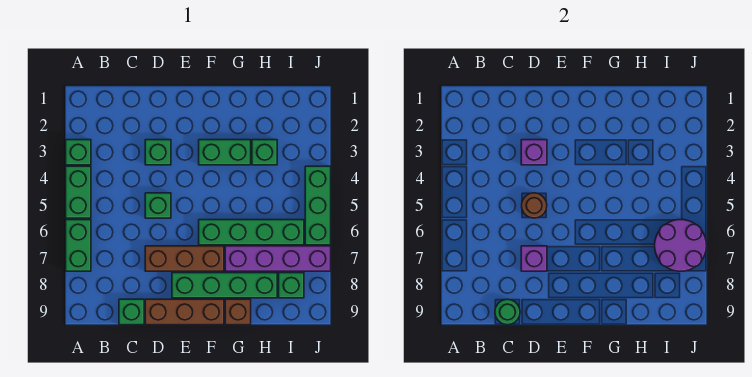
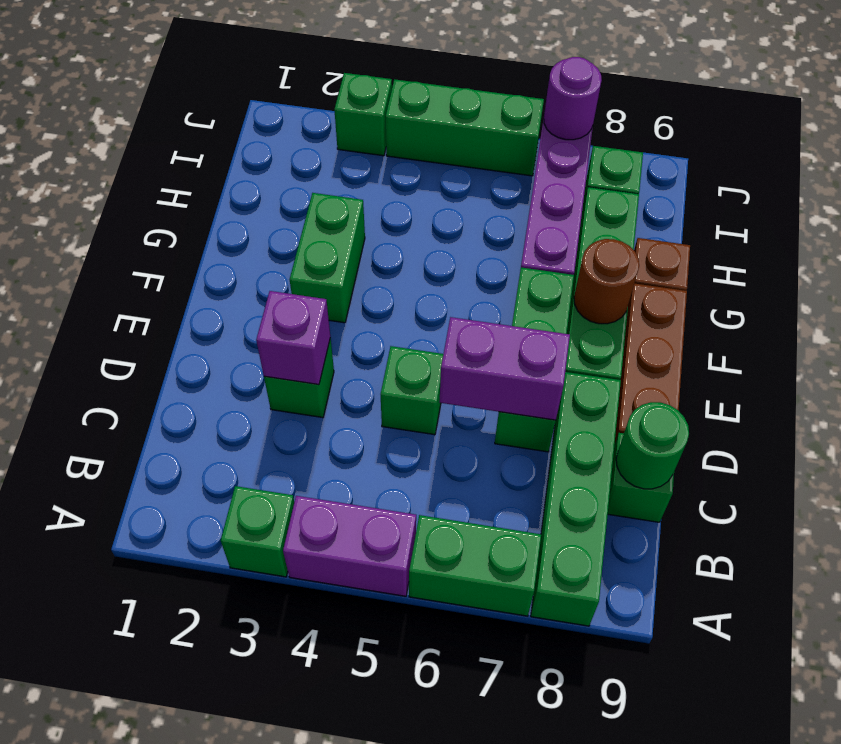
green 1x2 brick [66,166,91,218] -> purple 1x2 brick [283,496,416,596]
brown 1x1 round brick [522,193,547,218] -> brown 1x1 round brick moved to [574,239,639,324]
brown 1x3 brick [145,246,224,271] -> green 1x3 brick [495,267,574,452]
purple 1x1 brick [521,246,547,271] -> purple 1x2 brick [440,317,570,420]
green 1x4 brick [199,220,304,245] -> green 1x4 brick moved to [531,372,621,626]
green 1x1 brick [252,140,277,165] -> green 1x1 brick moved to [334,73,392,156]
purple 2x2 round brick [655,220,707,271] -> purple 1x1 round brick [544,57,602,140]

